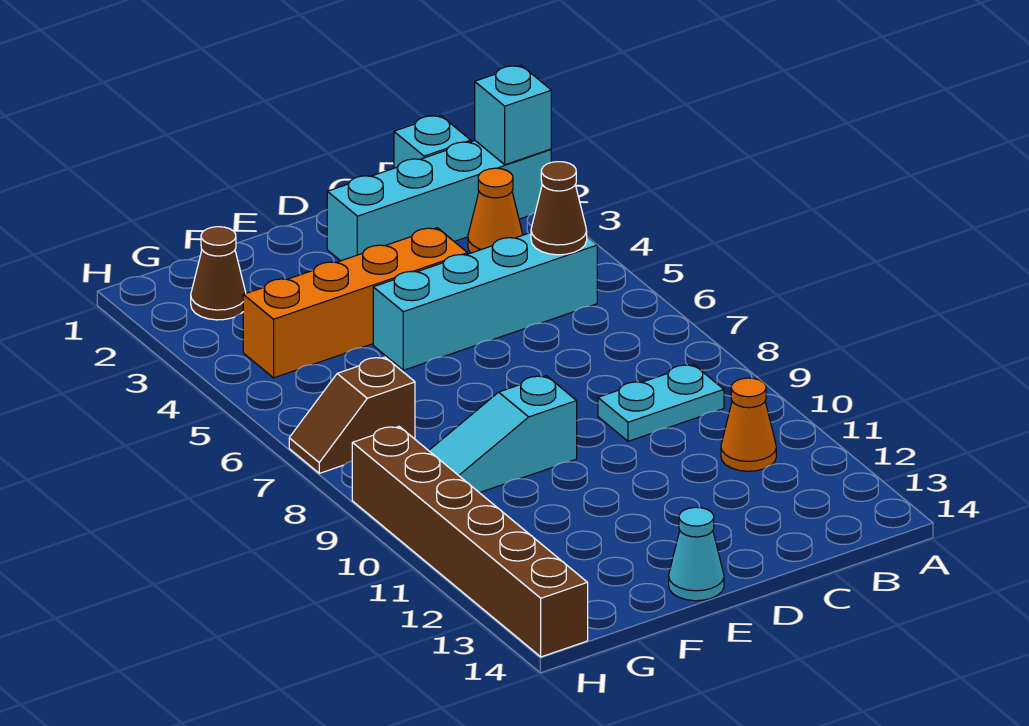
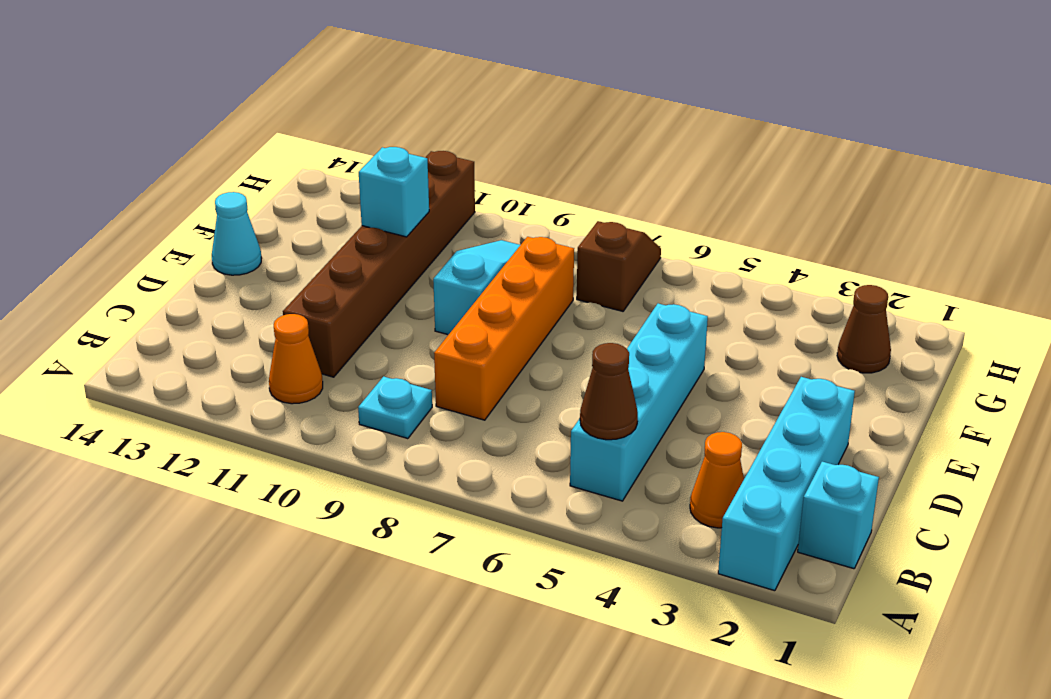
cyan 1x1 brick [475,65,551,165] -> cyan 1x1 brick moved to [359,147,429,237]
cyan 1x2 plate [598,365,724,441] -> cyan 1x1 plate [358,376,432,439]
orange 1x4 brick [243,228,467,378] -> orange 1x4 brick moved to [434,237,574,420]
brown 1x6 brick [352,427,588,657] -> brown 1x6 brick turned to [283,151,475,377]

